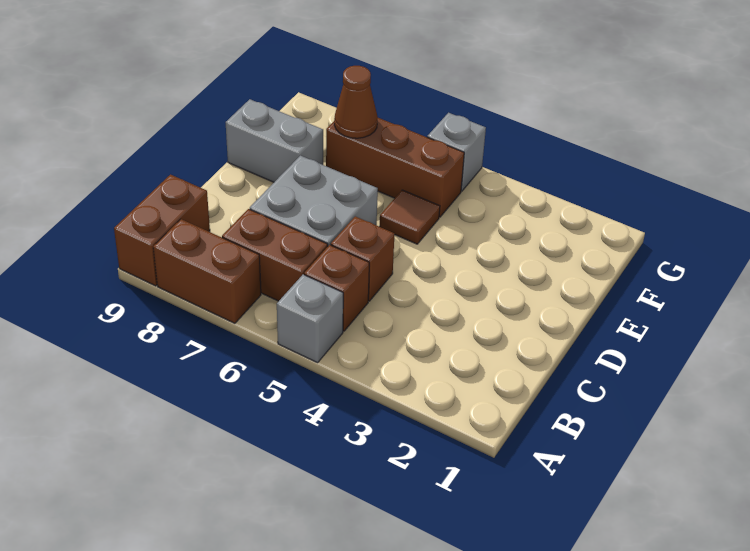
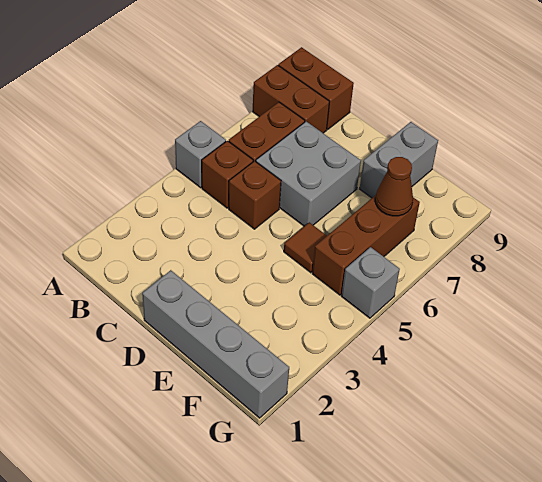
brown 1x2 brick [153,219,261,323] -> brown 1x2 brick turned to [253,65,329,133]
none -> grey 1x4 brick [142,270,289,418]

